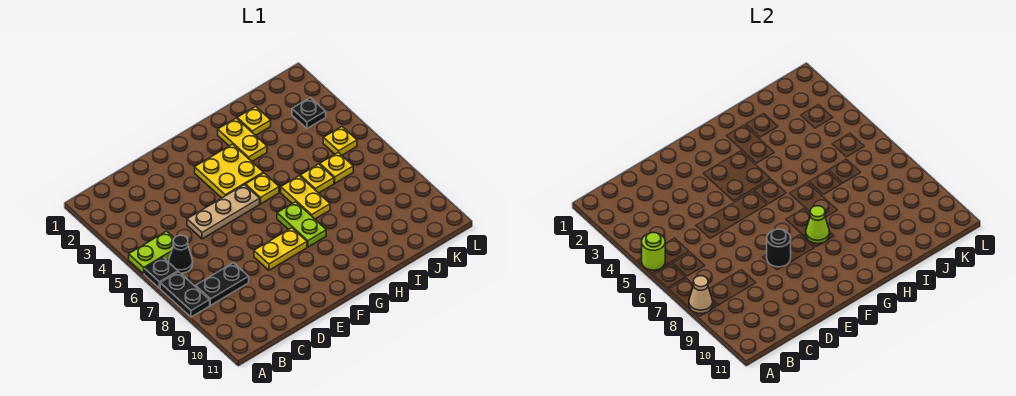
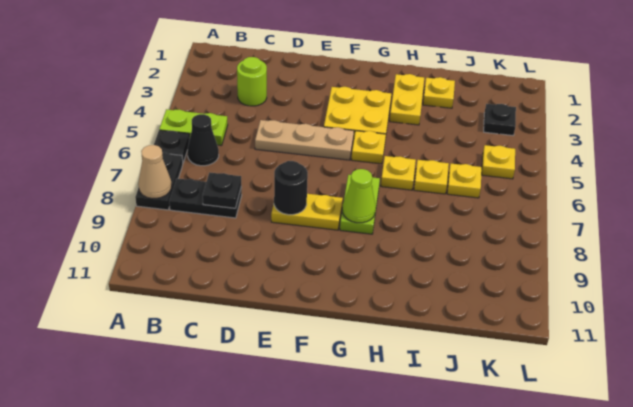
lime 1x1 round brick [642,233,665,270] -> lime 1x1 round brick moved to [237,57,267,106]
none -> black 1x1 plate [203,172,242,208]
yellow 1x2 plate [281,176,330,219] -> yellow 1x1 plate [381,156,416,190]

